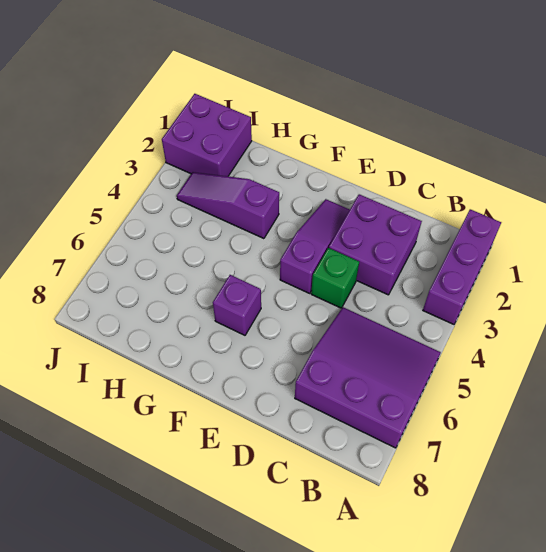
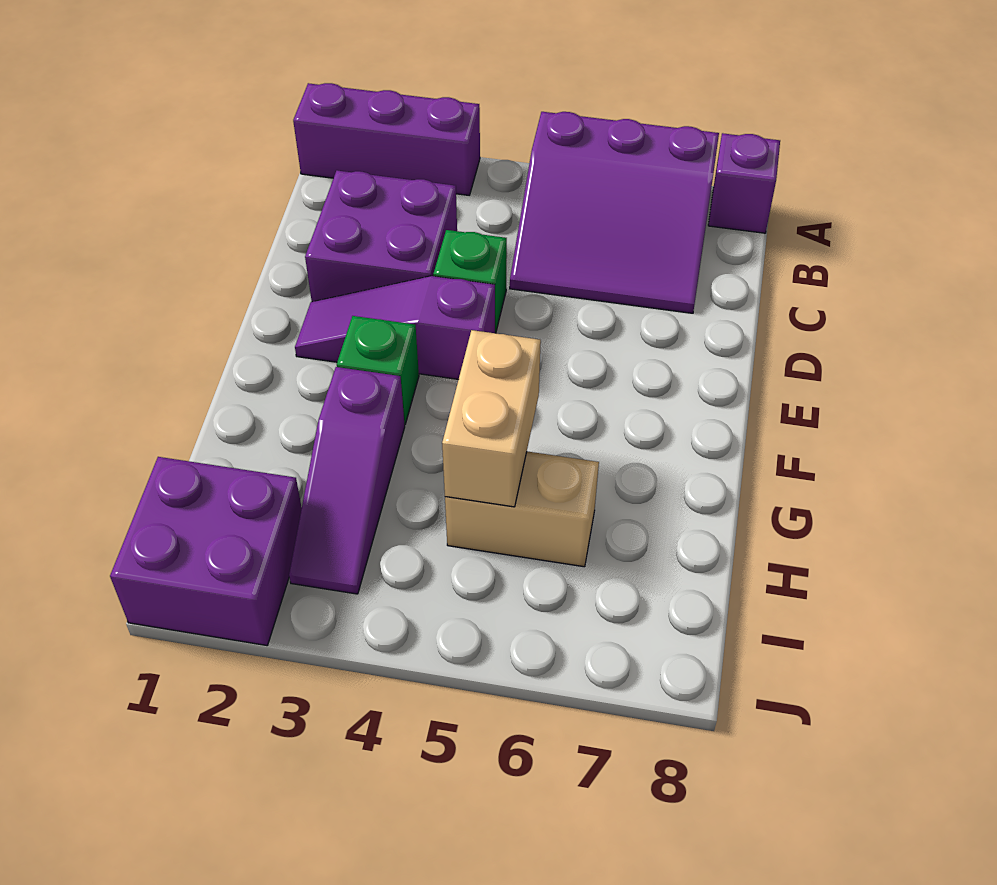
purple 3x3 slope [295,307,441,448] -> purple 3x3 slope turned to [510,112,719,313]
none -> green 1x1 brick [337,316,419,424]
purple 1x1 brick [213,275,261,335] -> purple 1x1 brick moved to [708,133,780,233]
none -> tan 1x2 brick [442,330,541,507]
none -> tan 1x2 brick [445,451,599,567]

